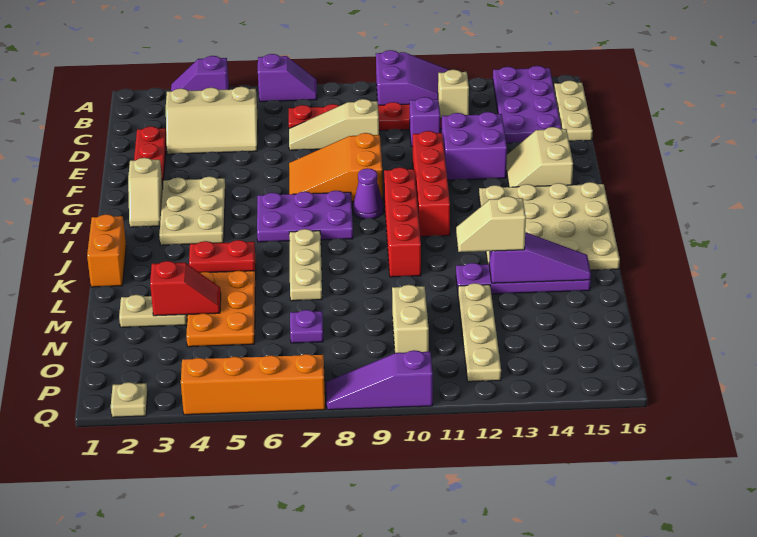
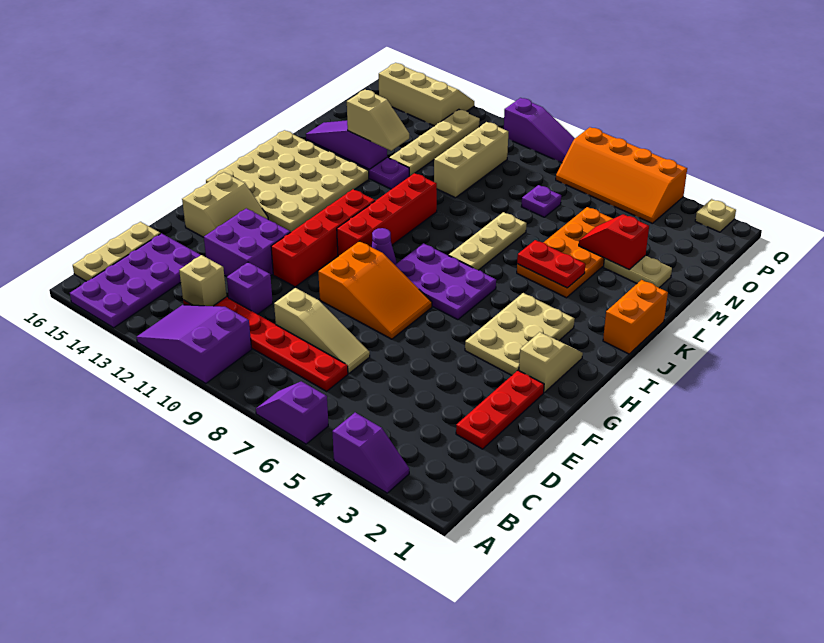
tan 2x3 slope [166,87,258,154] -> tan 2x3 slope moved to [379,63,474,126]
tan 1x2 brick [392,285,429,353] -> tan 1x3 brick [434,122,508,198]

